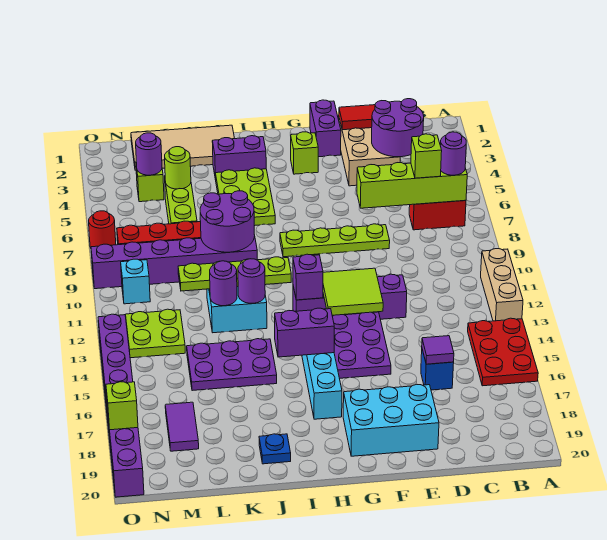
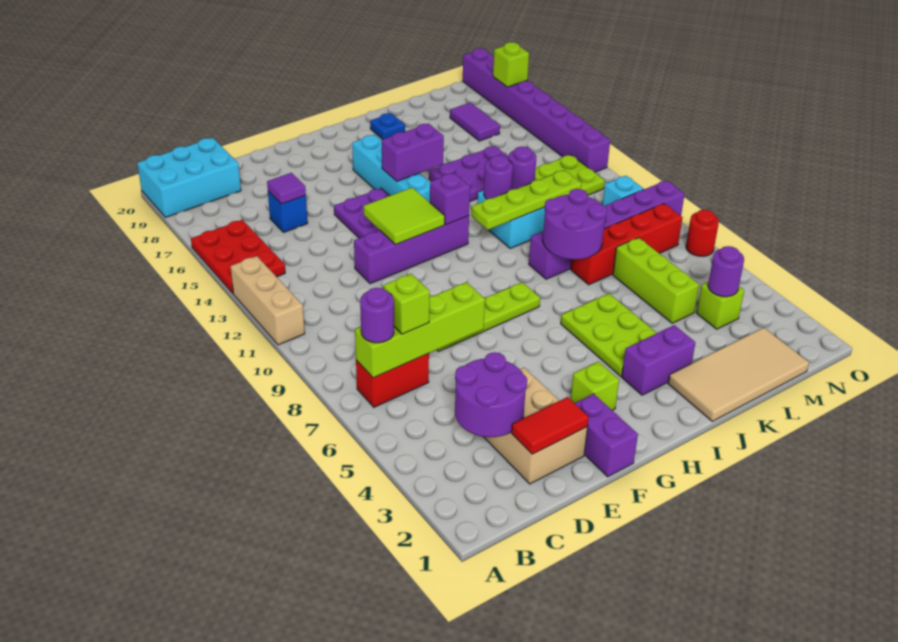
cyan 2x3 brick [343,384,439,456] -> cyan 2x3 brick moved to [137,138,241,217]
lime 1x1 round brick [165,147,191,189] -> none

